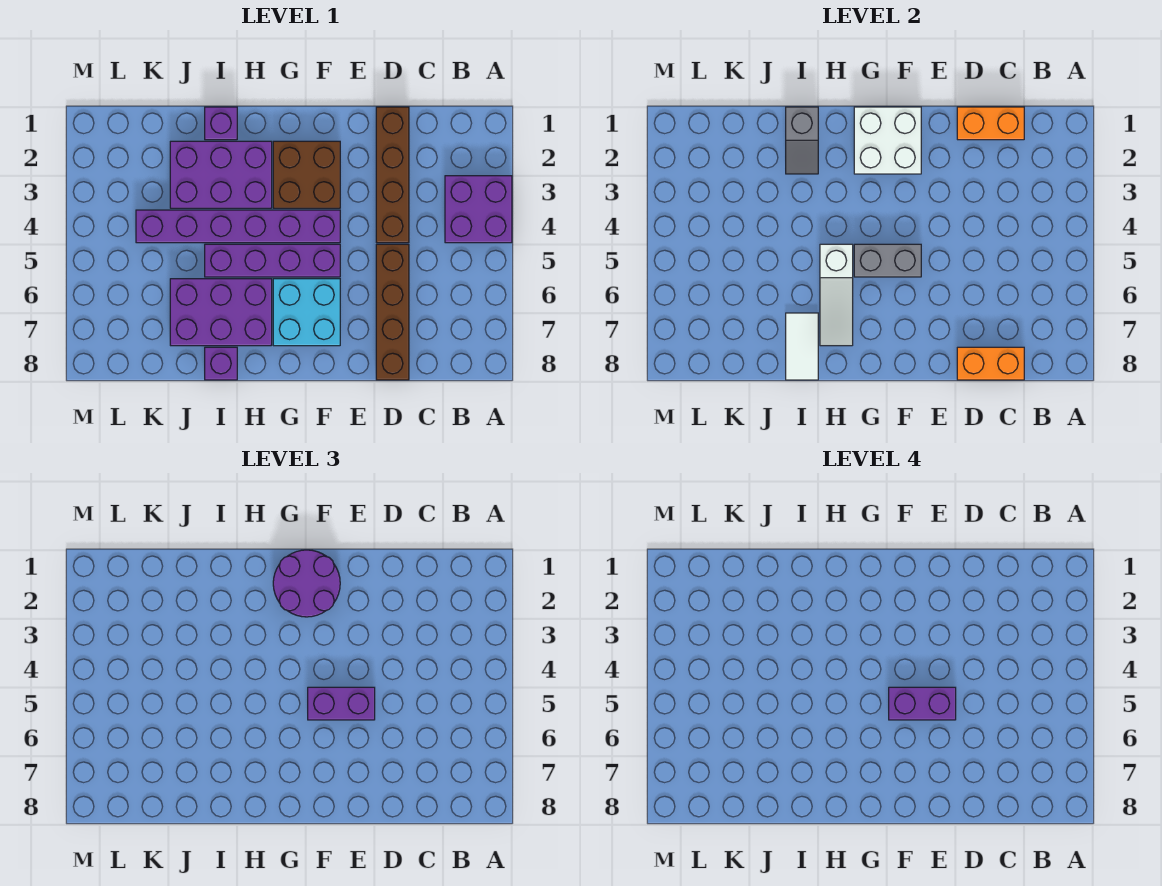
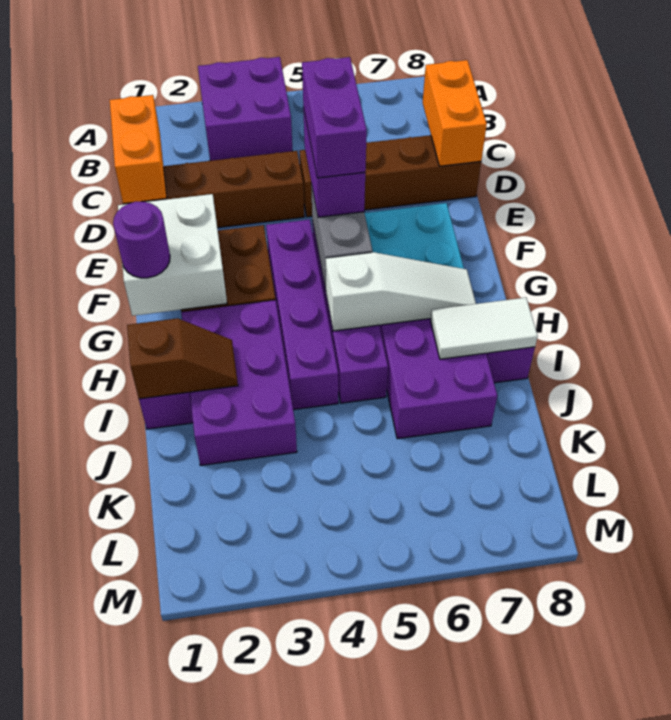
purple 2x2 round brick [273,550,340,617] -> purple 1x1 round brick [113,202,170,278]
purple 1x6 brick [136,210,340,243] -> purple 1x4 brick [266,220,338,410]
grey 1x2 slope [786,107,818,174] -> brown 1x2 slope [127,318,238,399]

